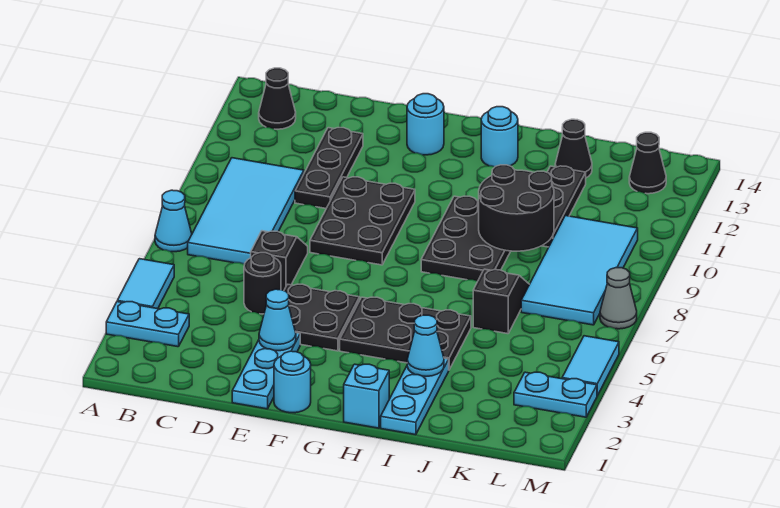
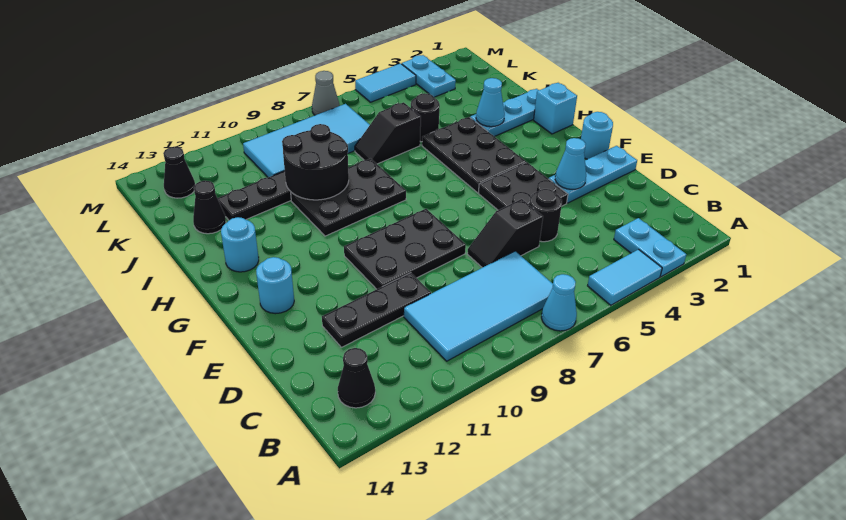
none -> black 1x1 round brick [411,93,440,142]

